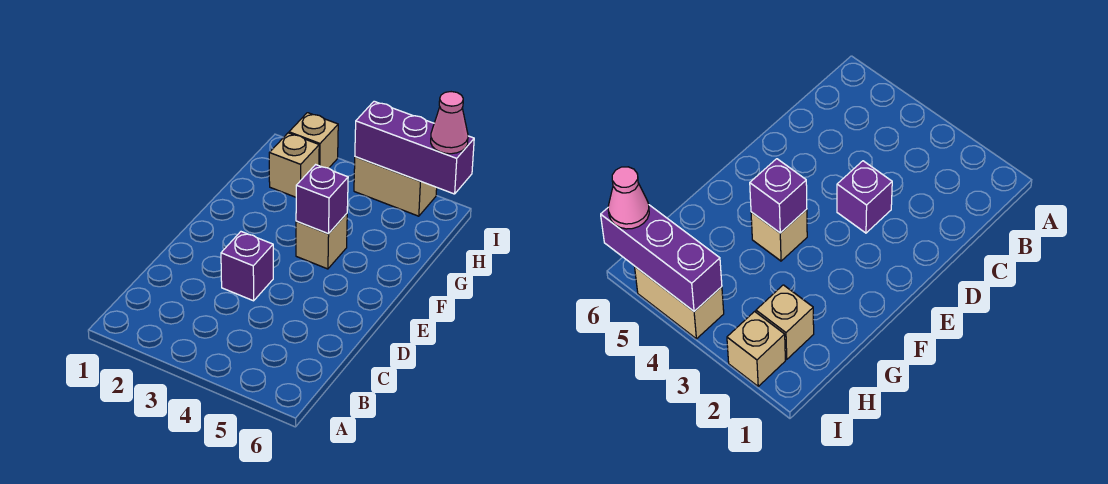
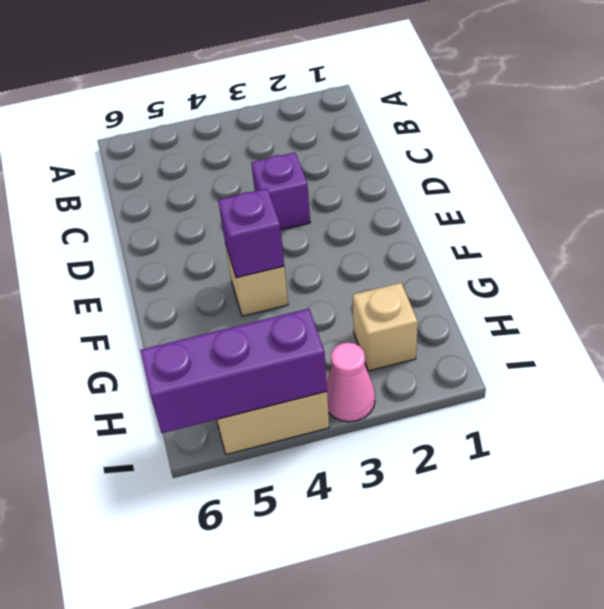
tan 1x1 brick [289,113,338,168] -> none
pink 1x1 cone [431,92,468,154] -> pink 1x1 cone moved to [326,343,375,422]

